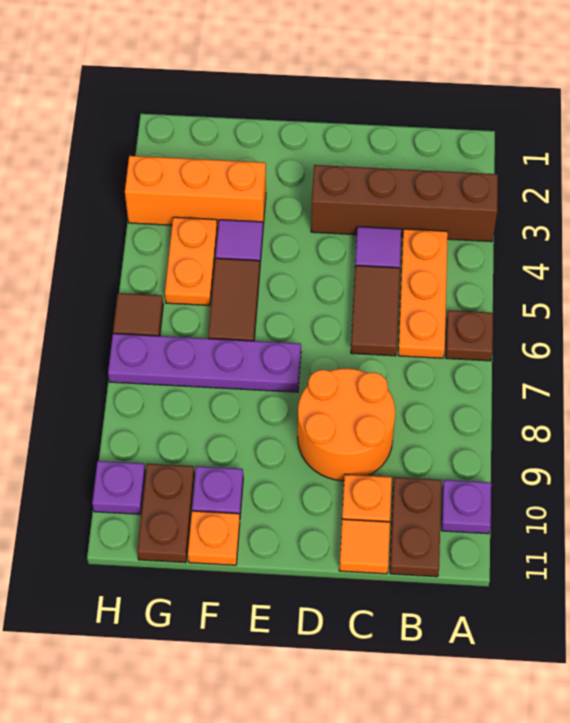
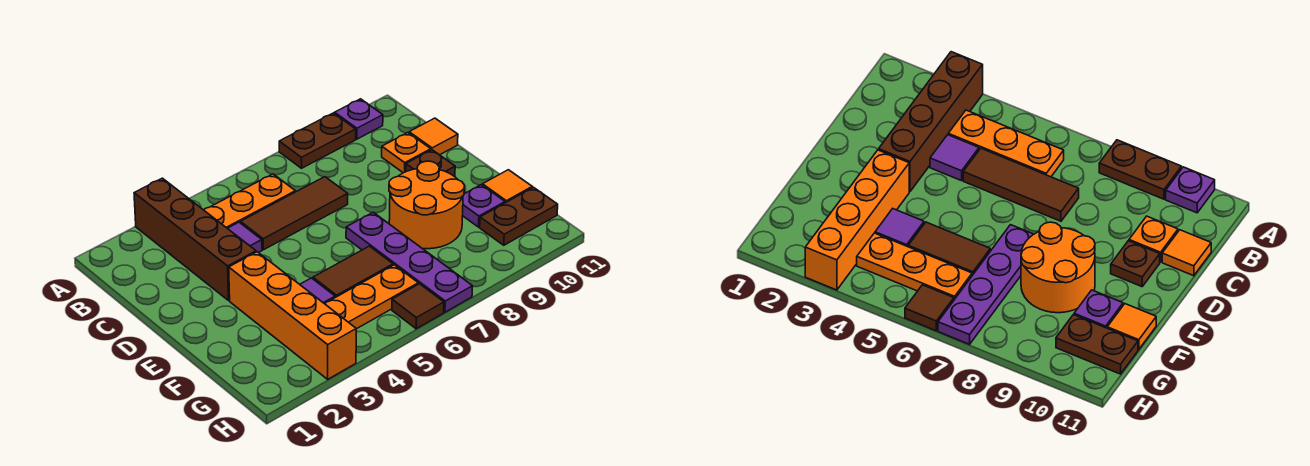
brown 1x1 plate [446,310,493,361] -> brown 1x1 plate moved to [406,150,455,177]
brown 1x2 plate [390,477,441,577] -> brown 1x2 plate moved to [279,113,356,168]
brown 1x2 tile [351,266,400,356] -> brown 1x3 tile [241,177,348,250]
orange 2x2 round brick [298,369,395,481] -> orange 2x2 round brick moved to [389,161,464,249]
orange 1x3 brick [125,156,266,228] -> orange 1x4 brick [229,252,356,379]
orange 1x1 plate [188,511,240,565] -> orange 1x1 tile [482,170,532,203]
orange 1x2 plate [165,217,217,305] -> orange 1x3 plate [325,265,418,329]
purple 1x1 plate [92,461,145,514] -> none

